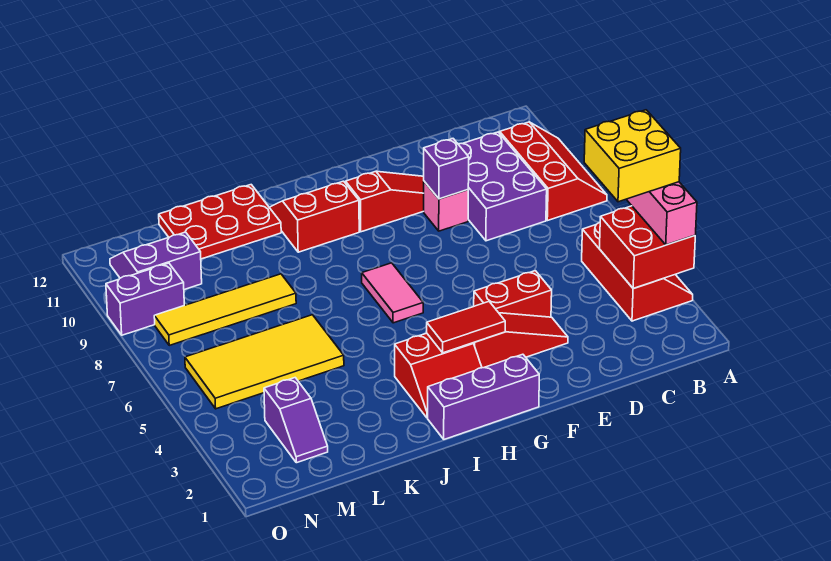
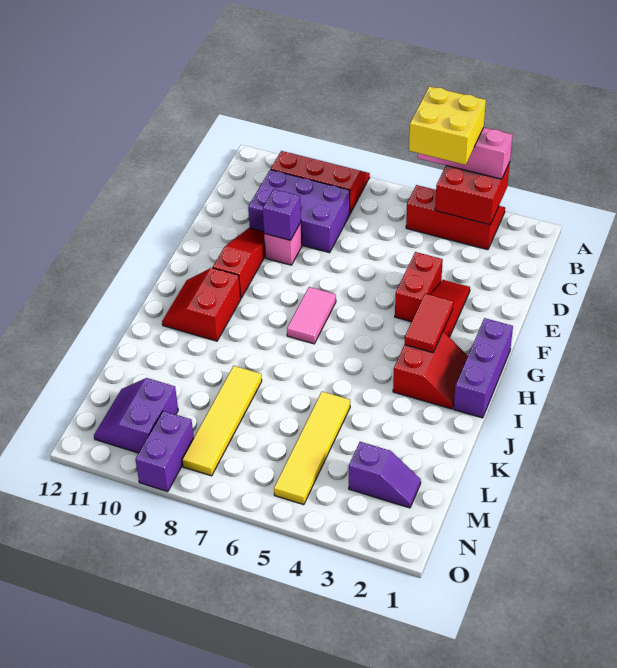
pink 1x2 tile [362,263,423,323] -> pink 1x2 tile turned to [287,287,336,344]
red 2x3 plate [159,185,281,259] -> none
yellow 2x4 tile [185,315,344,409] -> yellow 1x4 tile [274,392,350,505]

